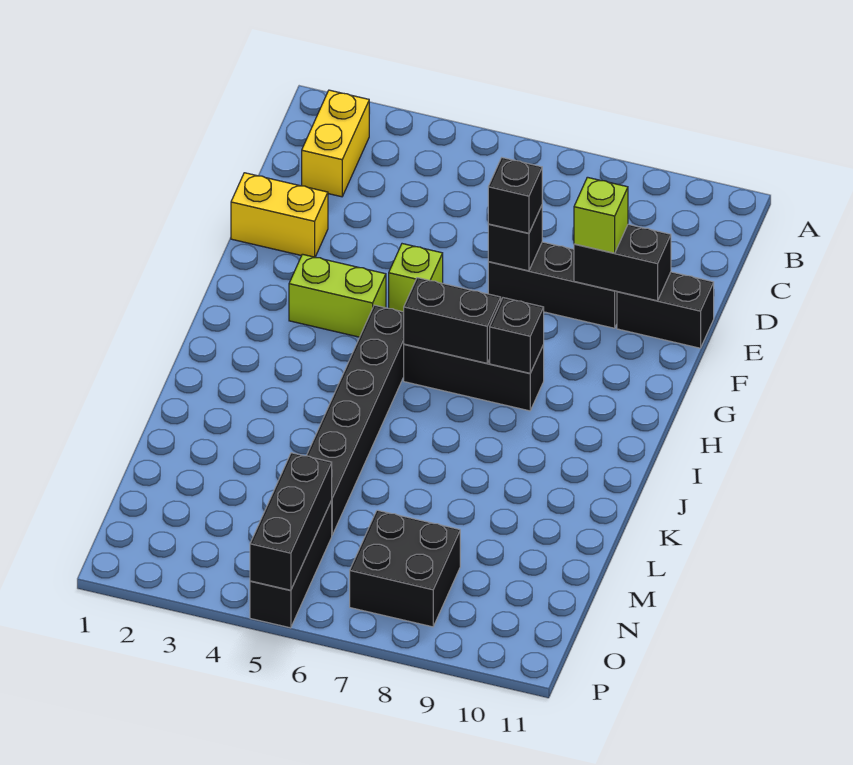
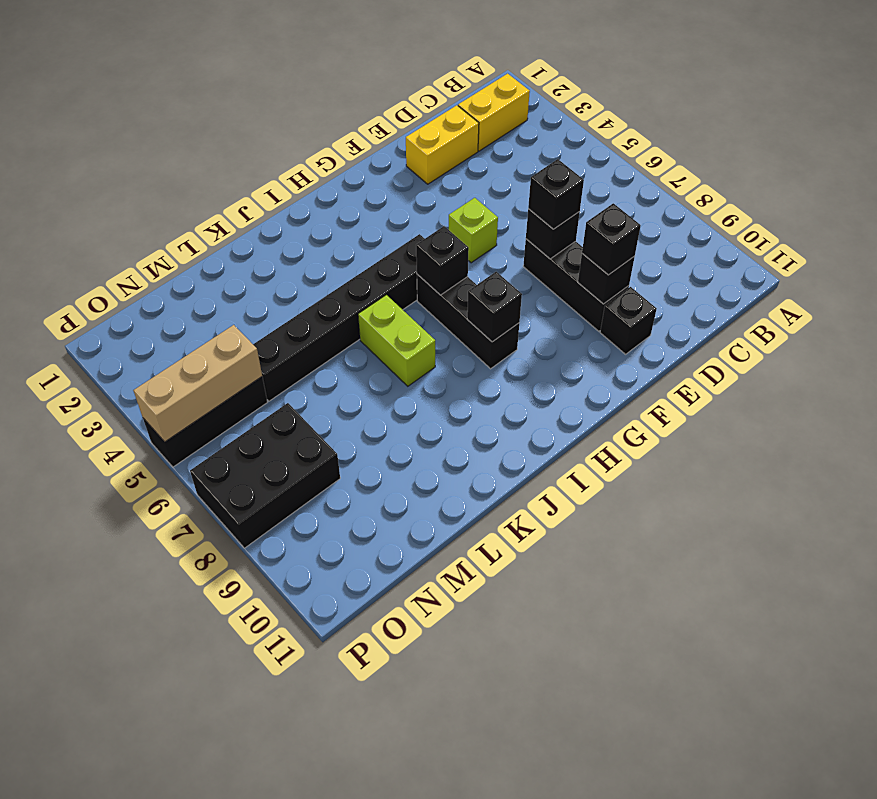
yellow 1x2 brick [231,173,328,257] -> yellow 1x2 brick turned to [406,105,479,184]
black 1x2 brick [574,224,671,301] -> black 1x1 brick [578,254,635,304]
lime 1x1 brick [574,177,628,253] -> black 1x1 brick [582,203,641,275]
black 1x2 brick [617,272,714,348] -> black 1x1 brick [600,287,657,354]
lime 1x2 brick [289,254,386,337] -> lime 1x2 brick moved to [358,295,435,386]
black 1x2 brick [404,278,501,363] -> black 1x1 brick [416,226,469,295]
black 1x3 brick [250,453,332,590] -> tan 1x3 brick [133,325,262,442]
black 2x2 brick [350,510,460,627] -> black 2x3 brick [190,403,340,548]

